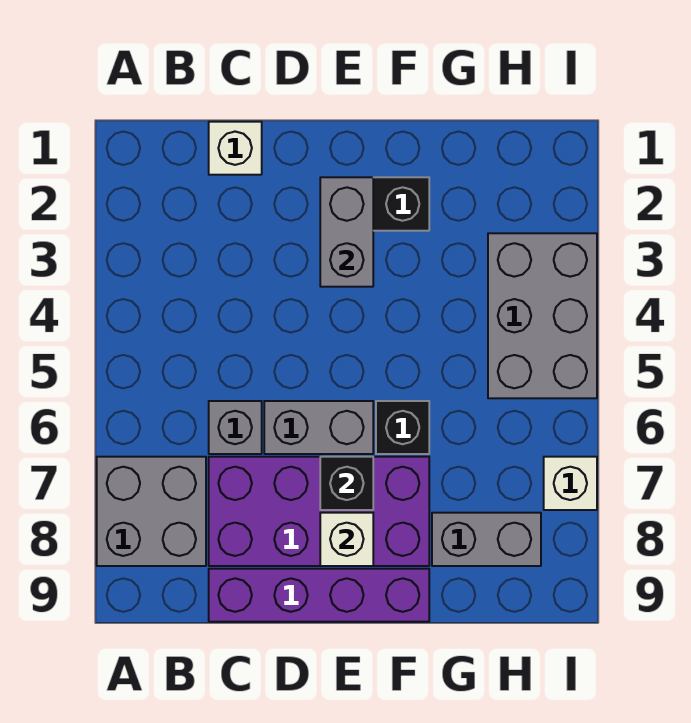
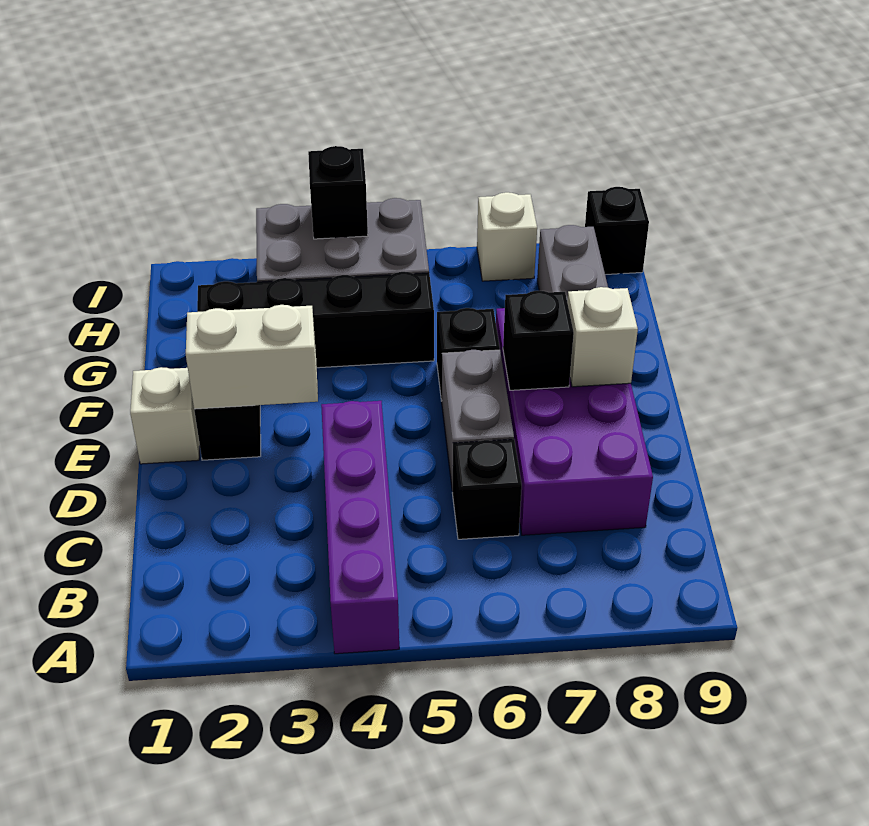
grey 2x2 brick [97,457,206,566] -> none
white 1x1 brick [209,122,262,175] -> white 1x1 brick moved to [130,367,200,464]
grey 1x1 brick [209,401,262,454] -> black 1x1 brick [453,439,522,539]
purple 1x4 brick [209,569,429,622] -> purple 1x4 brick moved to [321,401,399,654]
grey 1x2 brick [320,177,373,287] -> white 1x2 brick [186,305,318,409]
none -> black 1x4 brick [197,272,434,368]
none -> black 1x1 brick [308,146,368,239]
none -> black 1x1 brick [585,187,649,274]

